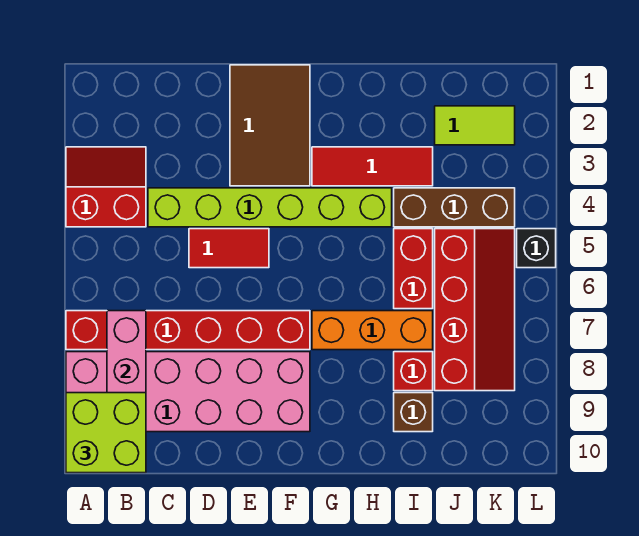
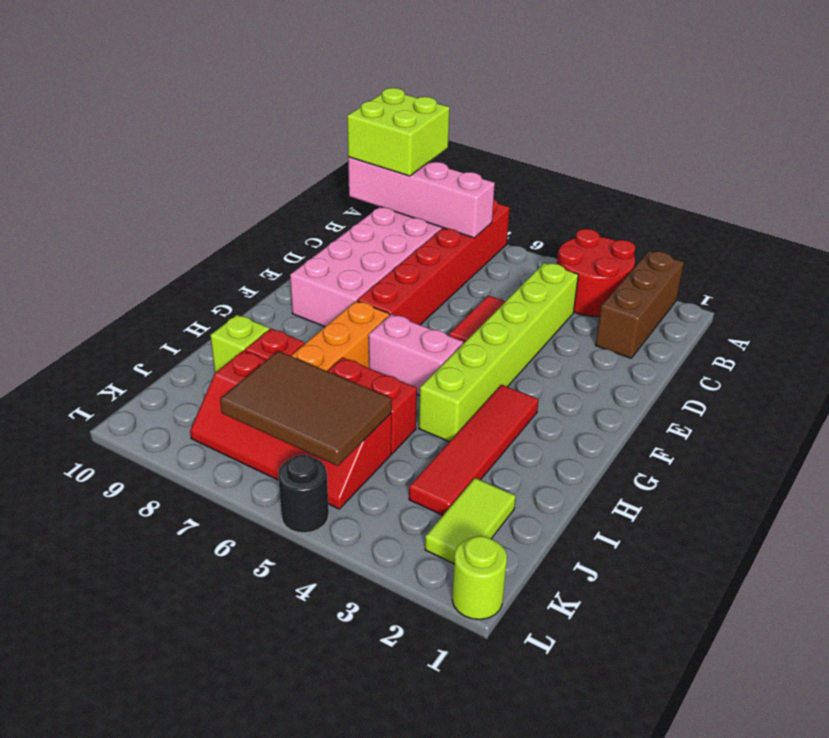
red 2x2 slope [66,147,146,227] -> red 2x2 round brick [557,229,635,316]
brown 2x3 tile [230,65,310,186] -> brown 2x3 tile moved to [220,351,392,466]
red 1x3 tile [312,147,433,186] -> red 1x4 tile [409,385,539,515]
none -> pink 1x2 brick [369,314,463,395]
brown 1x3 brick [394,188,515,227] -> brown 1x3 brick moved to [595,251,684,358]
brown 1x1 brick [394,393,433,432] -> lime 1x1 brick [210,315,269,373]
none -> lime 1x1 round brick [452,536,507,620]
black 1x1 brick [517,229,556,268] -> black 1x1 round brick [278,455,329,533]

